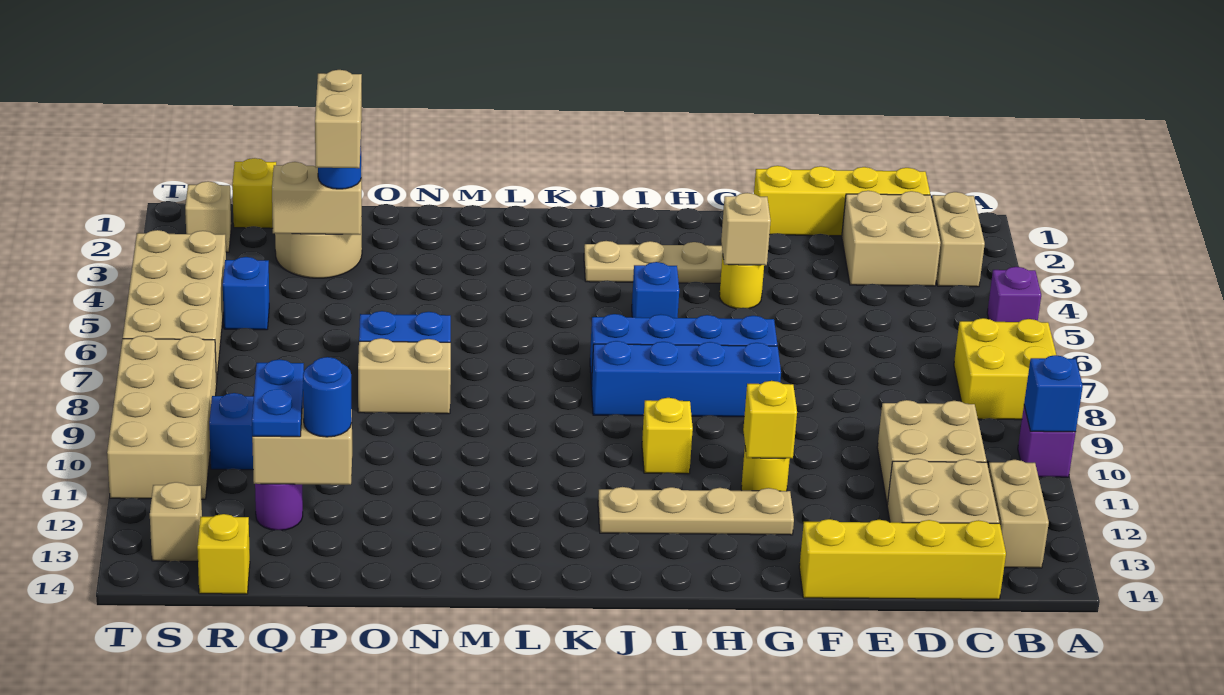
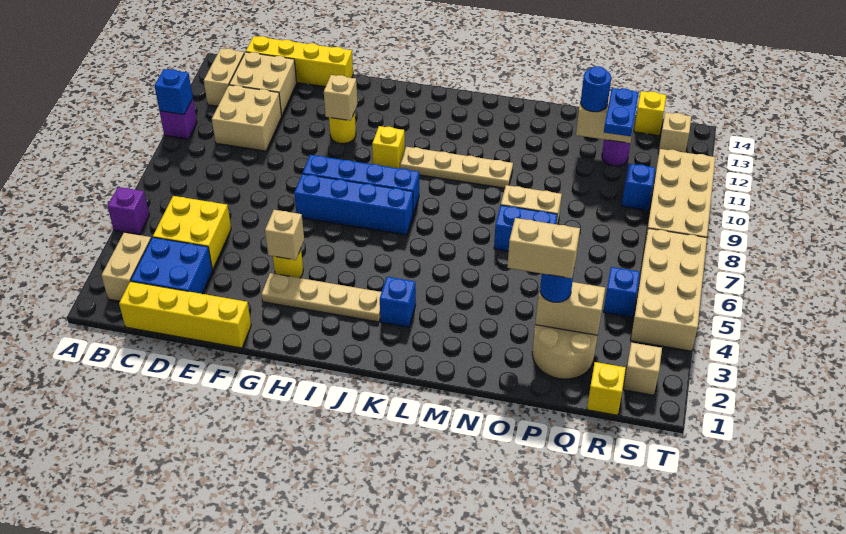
yellow 2x2 brick [954,318,1056,420] -> yellow 2x2 brick moved to [153,196,231,270]
tan 2x2 brick [842,191,941,286] -> blue 2x2 brick [131,237,213,294]
yellow 1x1 brick [743,381,797,458] -> tan 1x1 brick [324,75,358,121]
tan 1x4 plate [598,487,794,535] -> tan 1x4 plate moved to [400,147,513,188]
blue 1x1 brick [632,262,679,318] -> blue 1x1 brick moved to [380,277,416,327]
tan 1x2 brick [315,70,362,168] -> tan 1x2 brick turned to [507,218,580,278]

